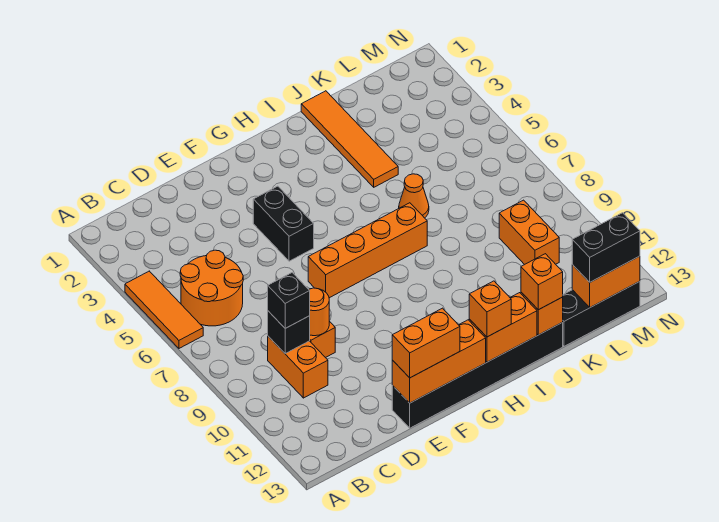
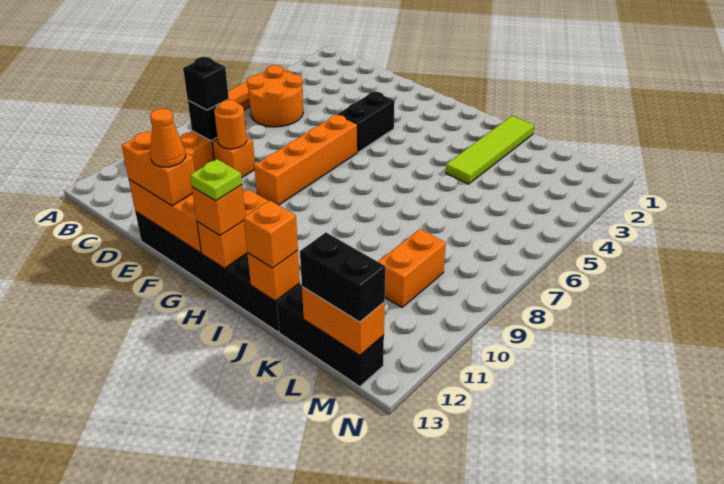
orange 1x4 brick [308,203,427,298] -> orange 1x4 brick turned to [254,114,358,205]
orange 1x2 brick [469,293,537,362] -> orange 1x2 brick turned to [197,189,268,268]
none -> lime 1x1 plate [190,159,242,201]
orange 1x4 tile [301,91,398,187] -> lime 1x4 tile [446,116,534,184]
orange 1x1 cone [399,174,429,218] -> orange 1x1 cone moved to [150,109,186,167]

